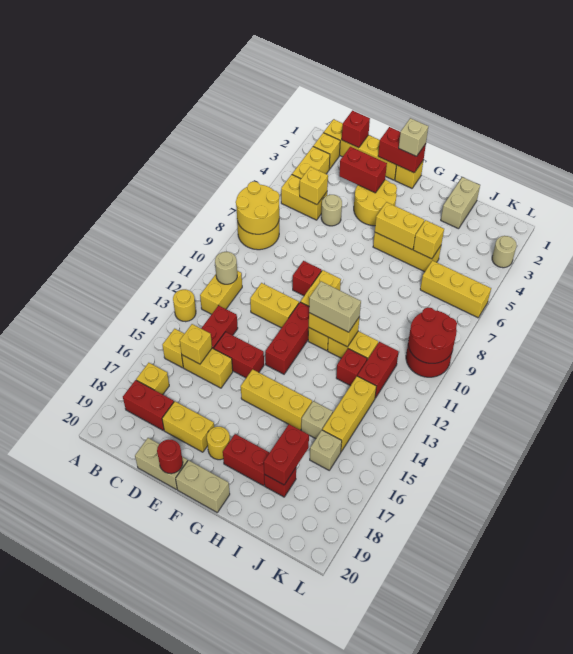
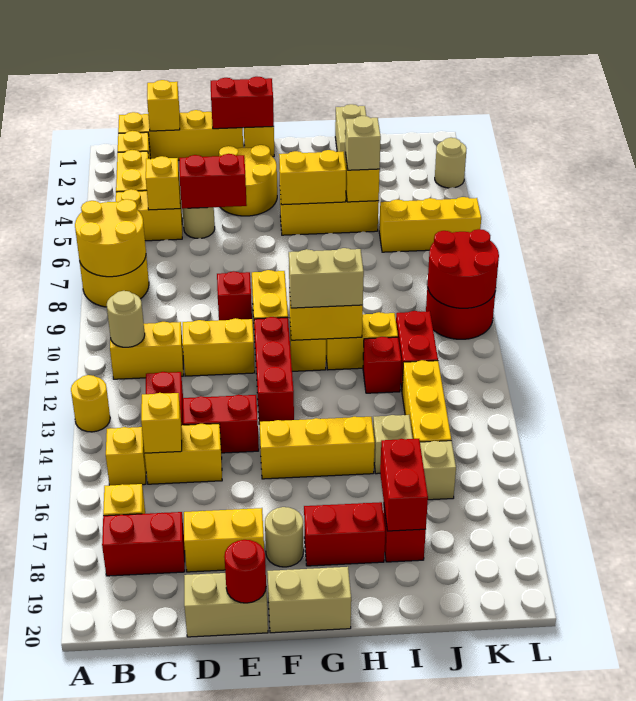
yellow 1x2 brick [200,271,242,314] -> yellow 1x2 brick turned to [110,322,183,379]
red 1x1 brick [342,111,370,148] -> yellow 1x1 brick [147,80,180,131]
red 1x2 brick [339,147,387,193] -> red 1x2 brick moved to [179,154,247,209]
tan 1x1 brick [399,118,428,156] -> tan 1x1 brick moved to [345,116,381,170]
yellow 1x1 round brick [207,427,230,460] -> tan 1x1 round brick [265,507,304,567]

